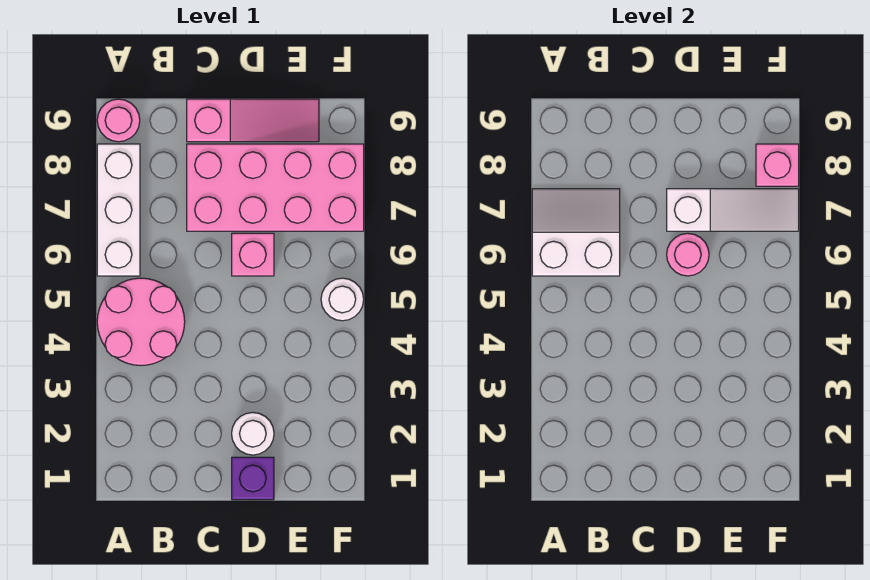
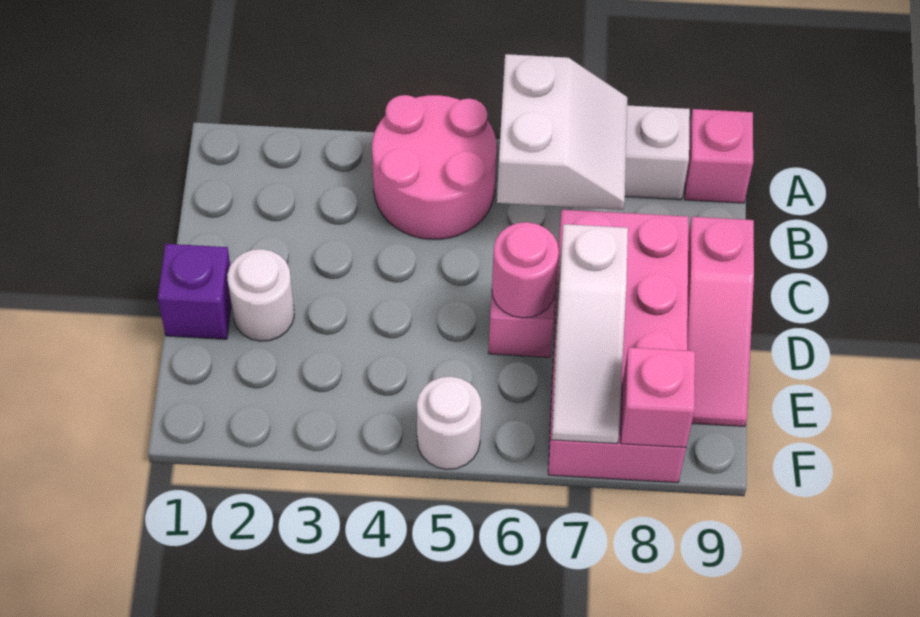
pink 1x1 round brick [97,99,140,142] -> pink 1x1 brick [685,109,753,203]

